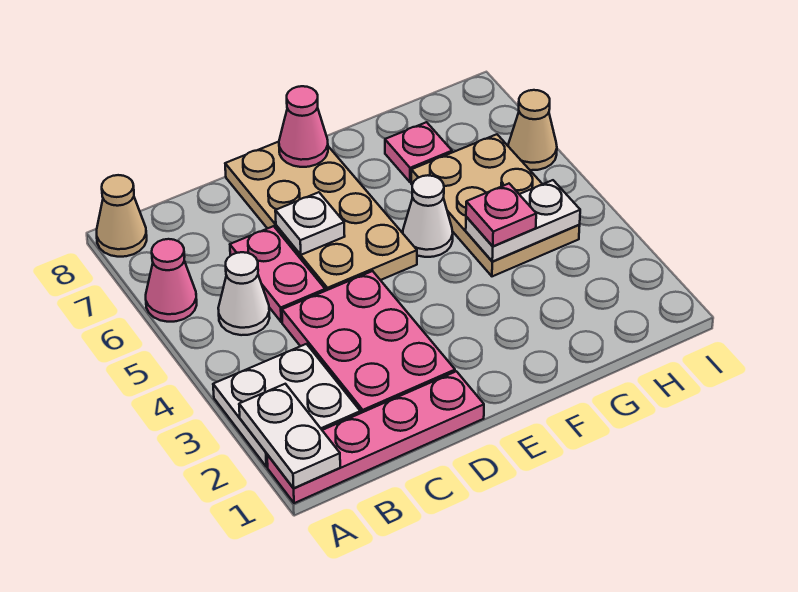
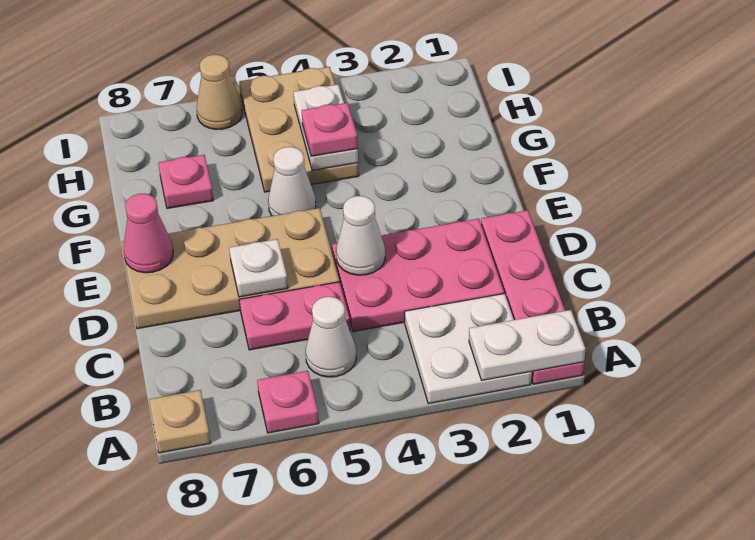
pink 1x1 cone [146,239,197,322] -> pink 1x1 plate [257,371,319,433]
tan 1x1 cone [97,175,147,257] -> tan 1x1 plate [149,390,210,453]
none -> white 1x1 cone [336,196,385,275]
tan 2x3 plate [411,134,580,276] -> tan 2x3 plate turned to [239,67,359,192]

